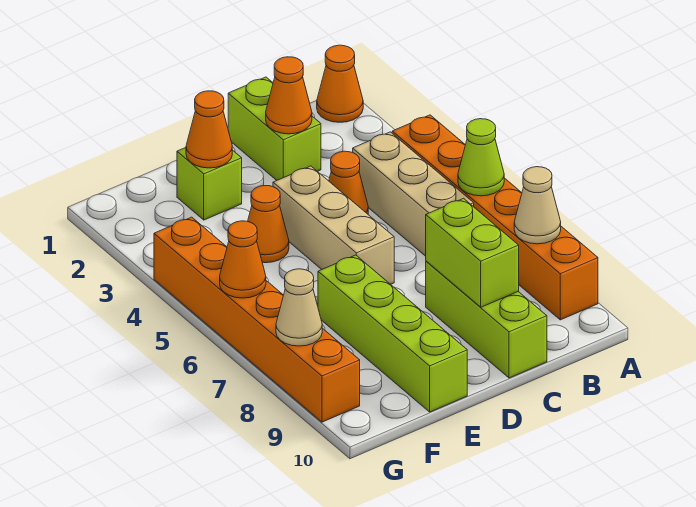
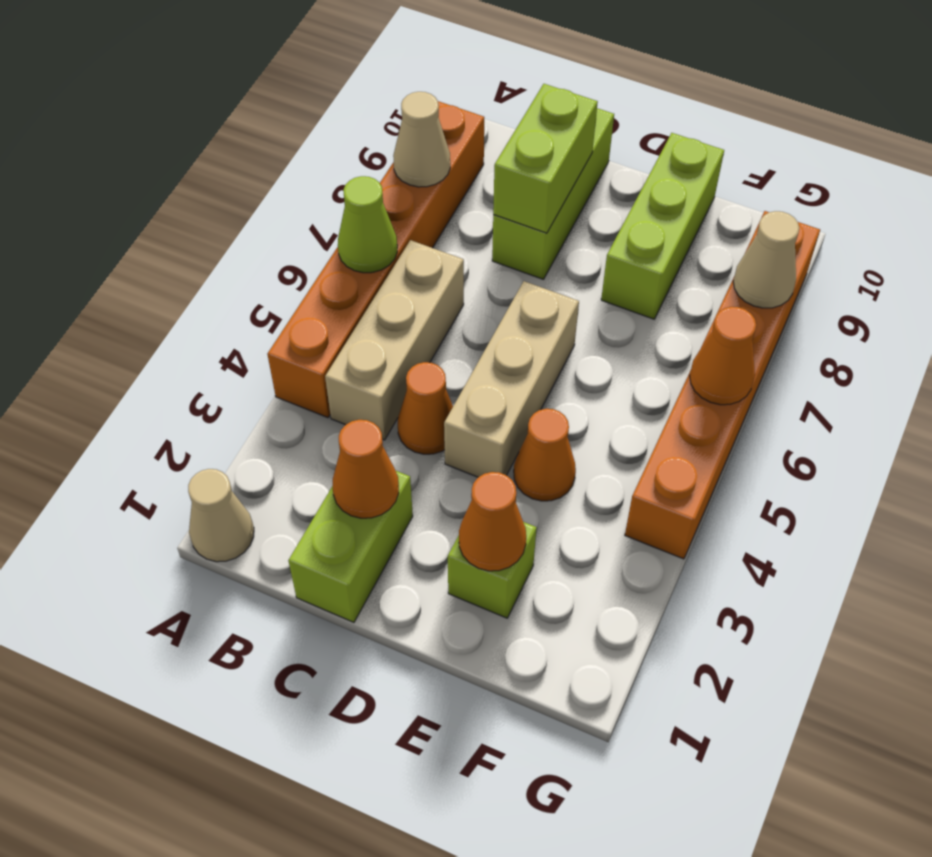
orange 1x1 cone [317,45,363,122] -> tan 1x1 cone [188,469,254,562]
lime 1x4 brick [318,255,467,412] -> lime 1x3 brick [601,133,724,319]

